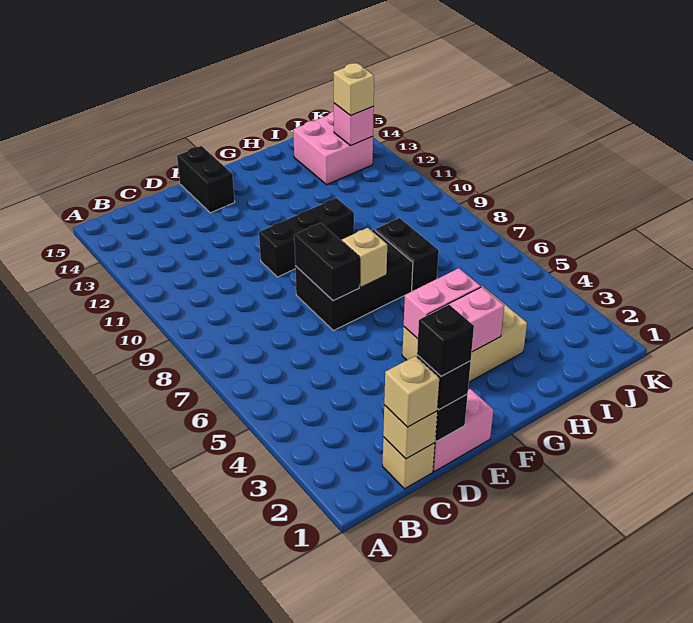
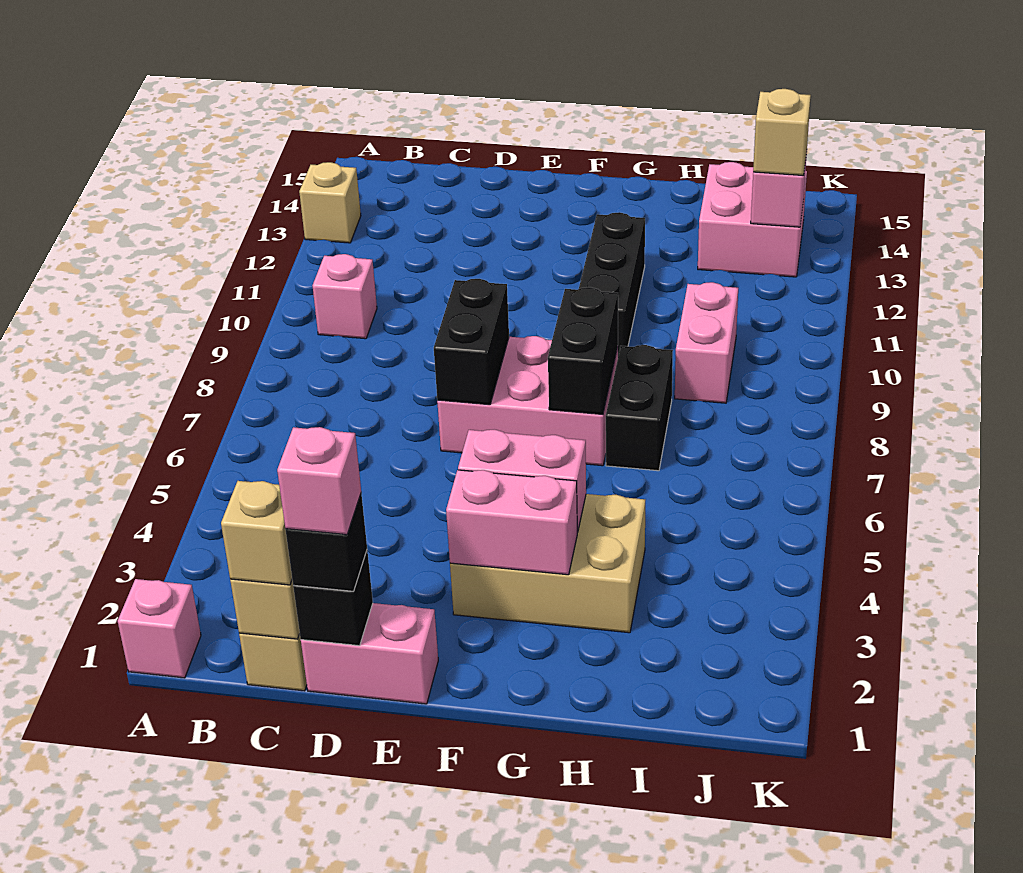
none -> pink 1x1 brick [118,579,201,678]
none -> pink 1x1 brick [312,254,377,339]
black 1x1 brick [417,305,474,376] -> pink 1x1 brick [277,427,361,535]
black 2x3 brick [295,230,413,331] -> pink 2x3 brick [437,336,618,466]
black 1x3 brick [259,198,354,277] -> black 1x3 brick turned to [579,212,645,355]
black 1x2 brick [177,146,235,213] -> black 1x2 brick moved to [548,287,618,414]
tan 1x1 brick [342,228,387,287] -> tan 1x1 brick moved to [299,162,361,243]
none -> pink 1x2 brick [675,282,738,403]

